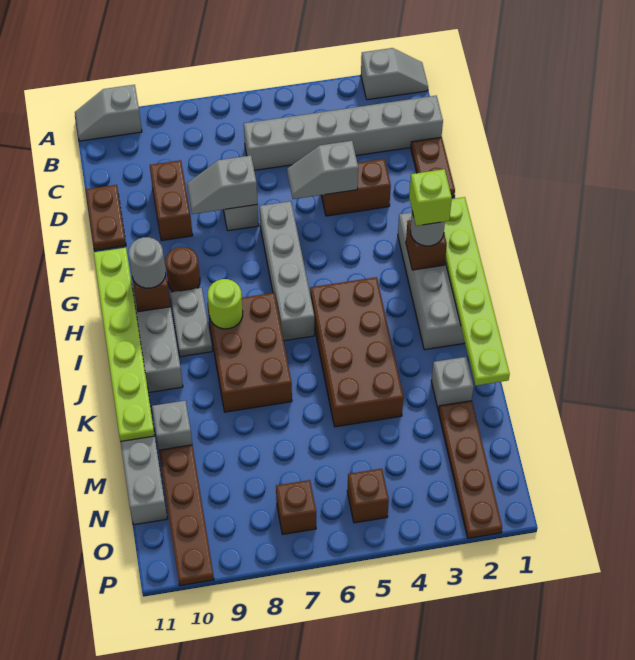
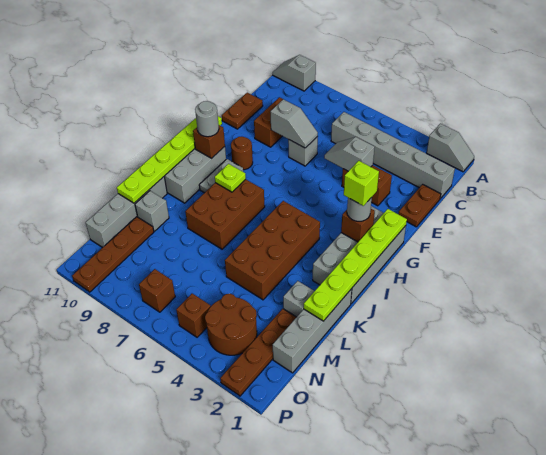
grey 1x2 slope [187,155,258,214] -> grey 1x2 slope turned to [270,99,318,148]
grey 1x4 brick [259,201,314,341] -> grey 1x4 brick moved to [273,289,352,373]
lime 1x1 round brick [208,279,243,329] -> lime 1x1 plate [215,164,246,192]
none -> brown 2x2 round brick [205,294,257,355]

